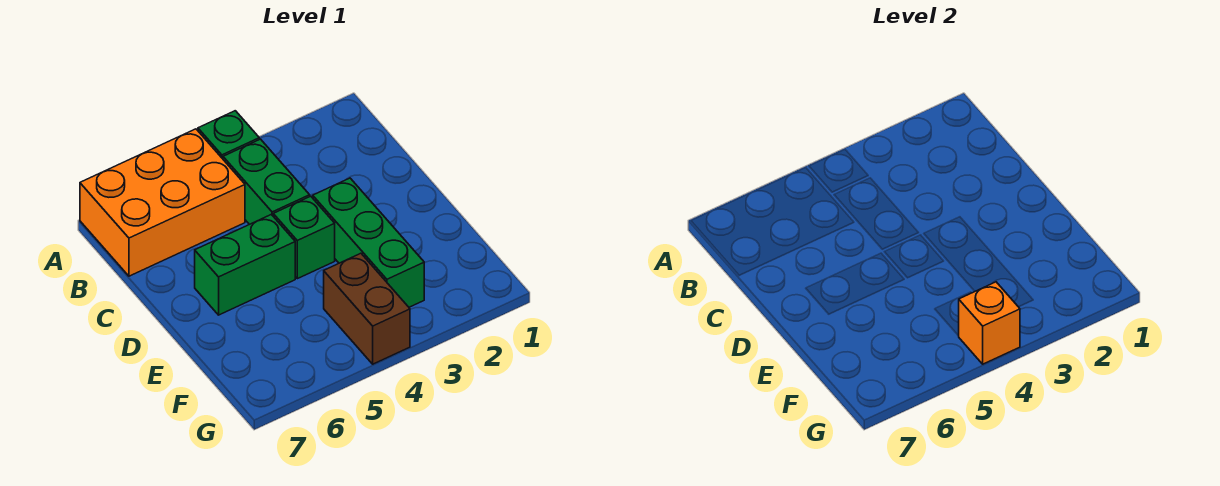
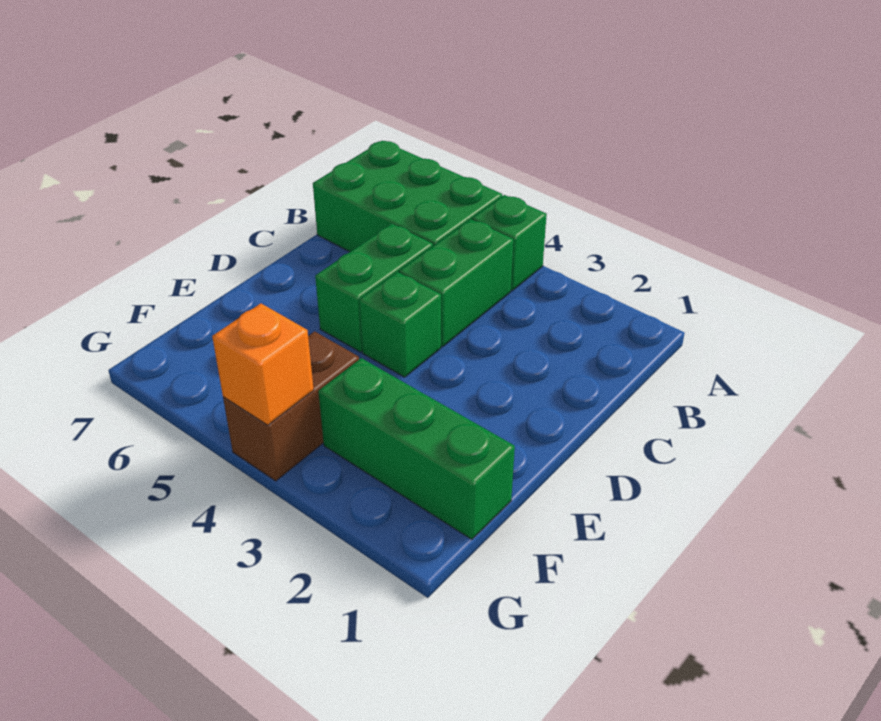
orange 2x3 brick [80,129,245,276] -> green 2x3 brick [313,141,502,252]
green 1x3 brick [313,178,424,307] -> green 1x3 brick turned to [318,358,515,539]
green 1x2 brick [195,214,295,315] -> green 1x2 brick turned to [315,224,433,352]

